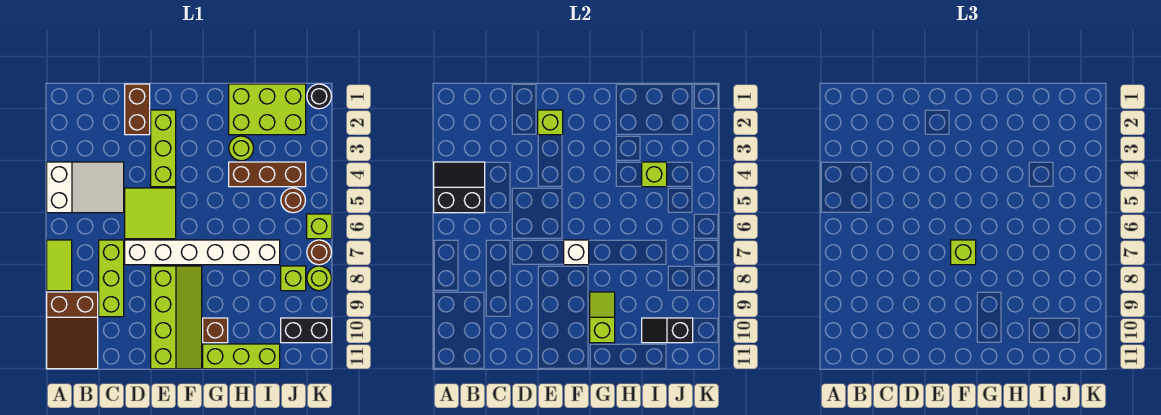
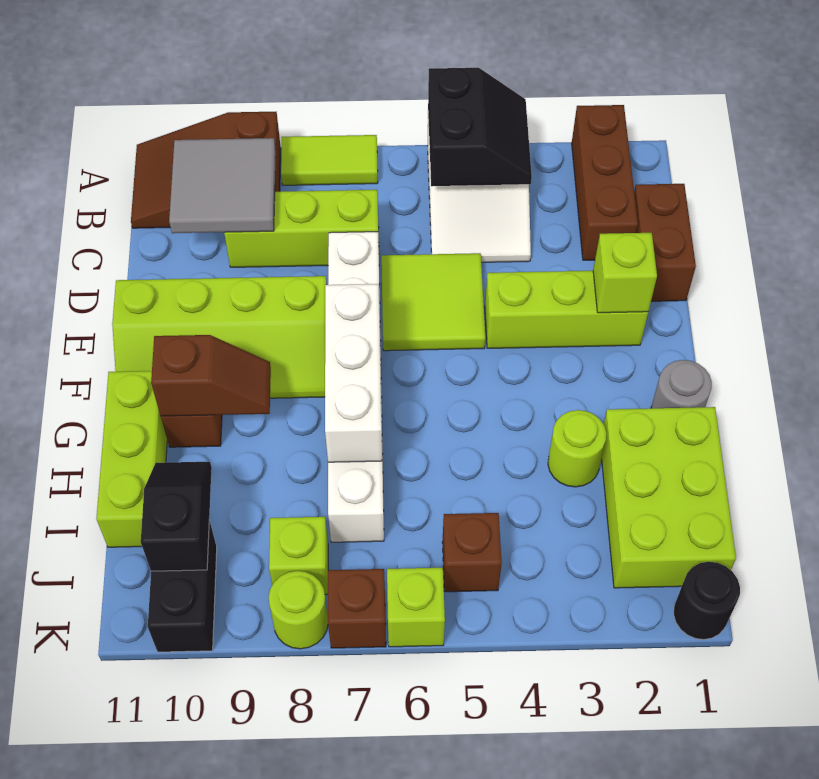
none -> grey 2x2 tile [169,138,276,233]
brown 1x2 brick [125,84,150,135] -> brown 1x2 brick turned to [634,184,696,301]
white 1x1 brick [564,240,589,265] -> white 1x3 brick [325,284,382,462]
lime 1x1 brick [951,240,976,265] -> none
none -> grey 1x1 round brick [651,360,712,408]
lime 1x2 slope [590,292,615,343] -> brown 1x2 slope [151,335,271,416]
brown 1x3 brick [229,162,306,187] -> brown 1x3 brick moved to [572,105,638,260]
lime 1x1 brick [642,162,667,187] -> none
brown 1x1 round brick [281,188,306,213] -> brown 1x1 brick [442,513,502,592]
brown 1x1 round brick [307,240,332,265] -> brown 1x1 brick [328,569,386,648]

